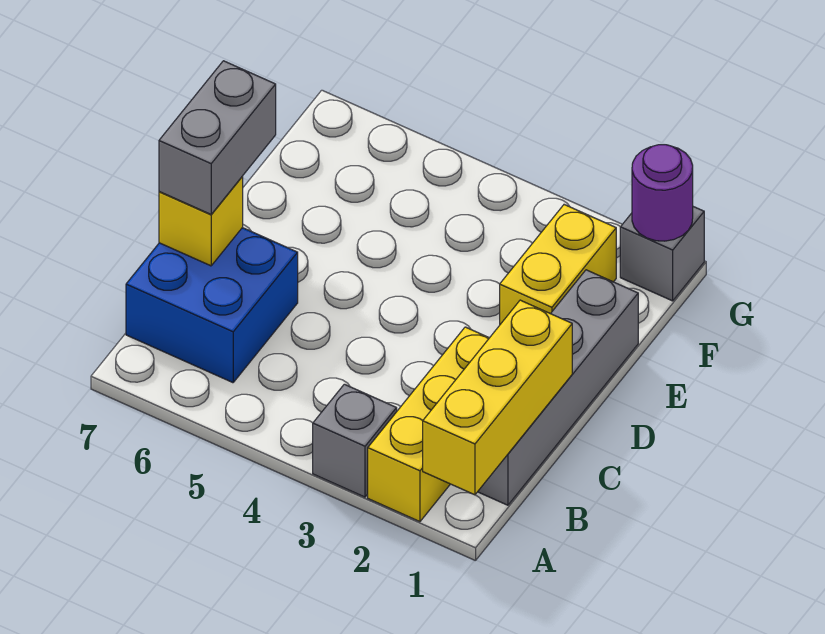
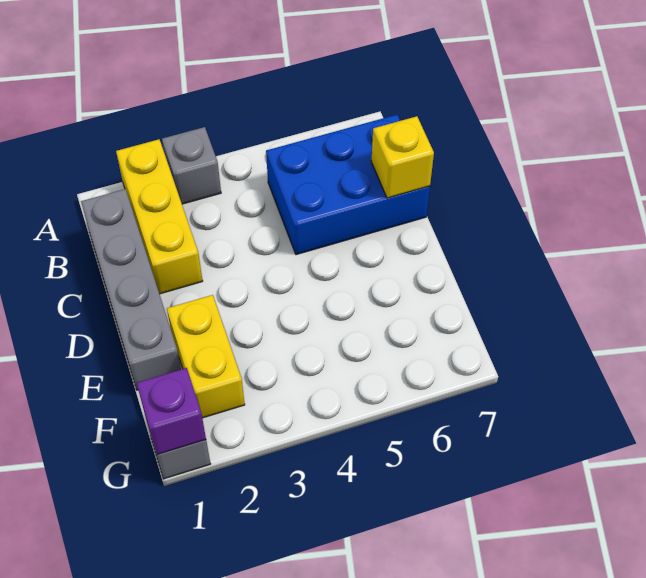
yellow 1x3 brick [423,300,572,495] -> none
blue 2x2 brick [126,228,298,383] -> blue 2x3 brick [266,115,430,255]
grey 1x2 brick [159,61,276,214] -> none
purple 1x1 round brick [632,145,693,241] -> purple 1x1 brick [137,368,206,454]

